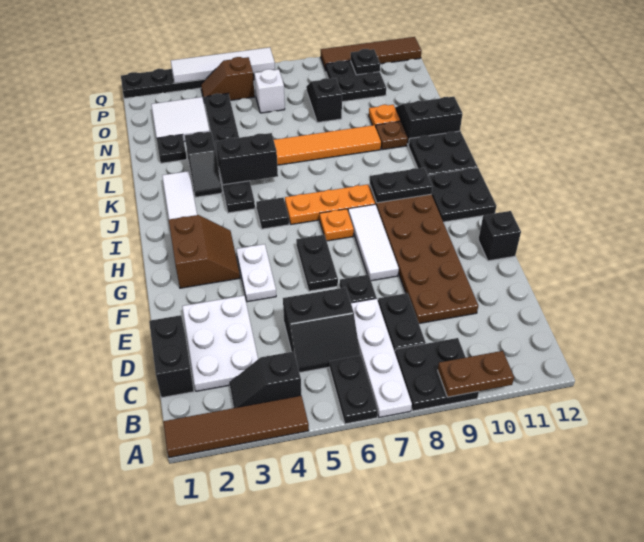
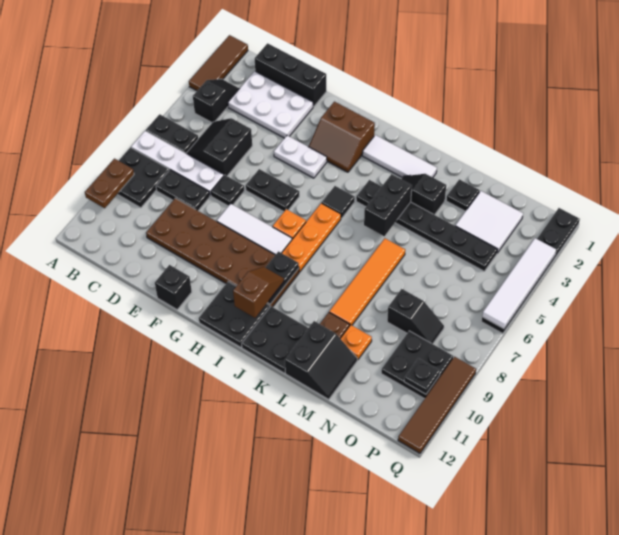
brown 1x4 tile [163,396,309,458] -> brown 1x3 tile [189,35,248,91]
black 1x2 brick [149,315,194,398] -> black 1x3 brick [255,43,326,107]
white 1x1 brick [254,69,285,113] -> none
brown 1x2 slope [201,57,255,100] -> brown 1x2 slope moved to [233,267,284,318]

